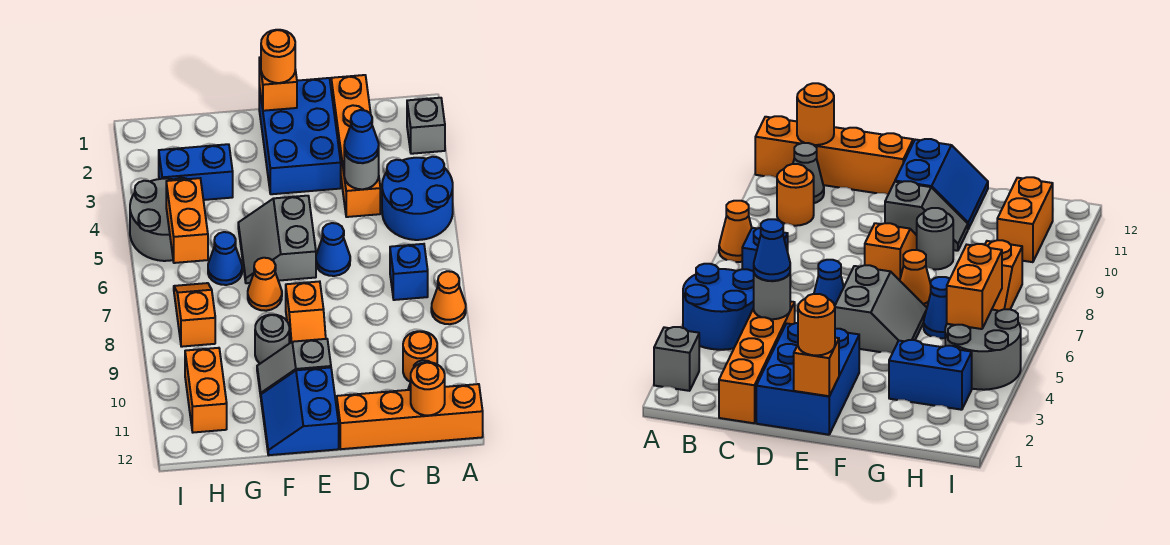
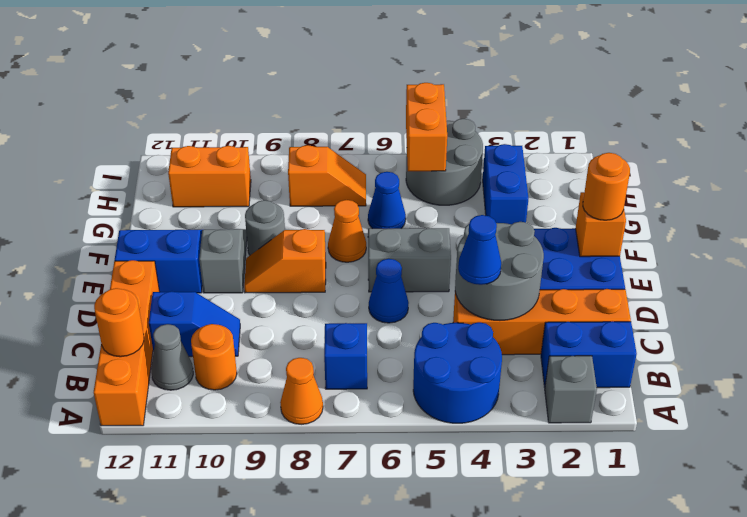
none -> blue 1x2 brick [541,321,637,388]
grey 1x1 round brick [344,151,379,189] -> grey 2x2 round brick [455,222,544,320]
none -> blue 1x2 slope [149,291,240,357]
orange 1x2 brick [166,178,208,263] -> orange 1x2 brick turned to [406,83,447,171]

